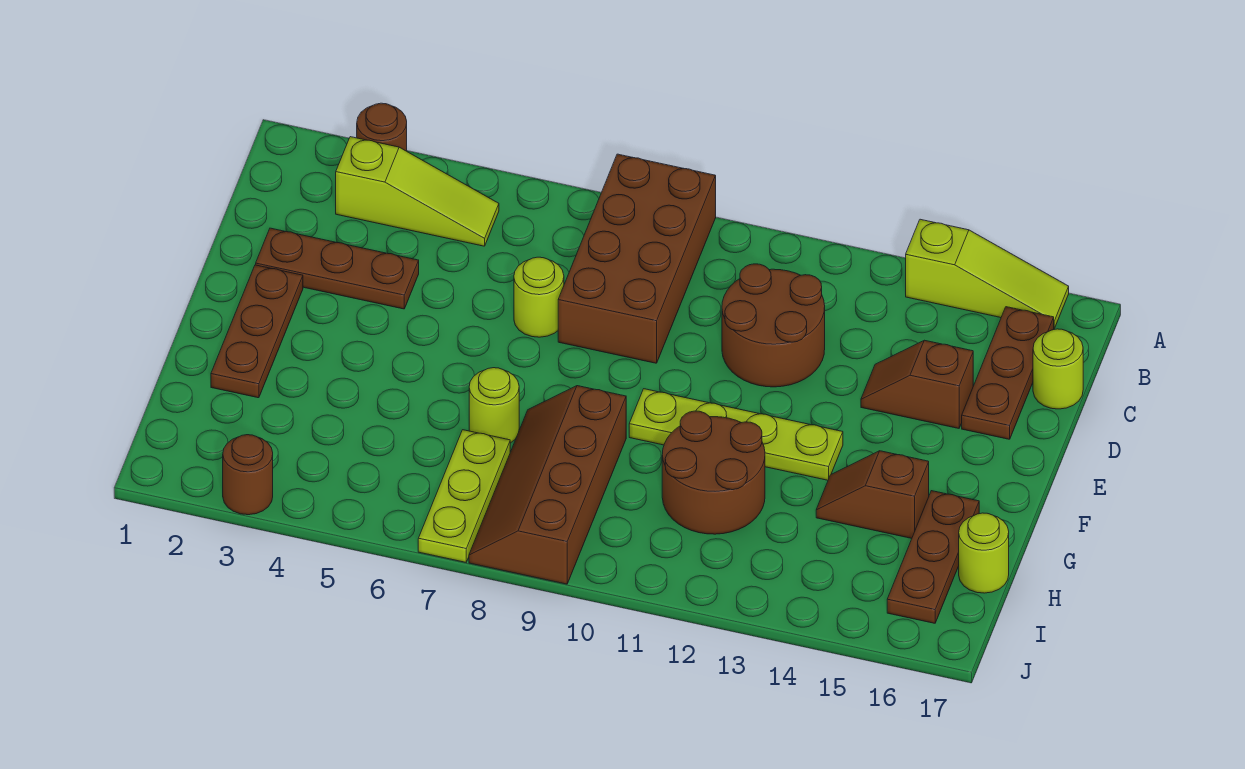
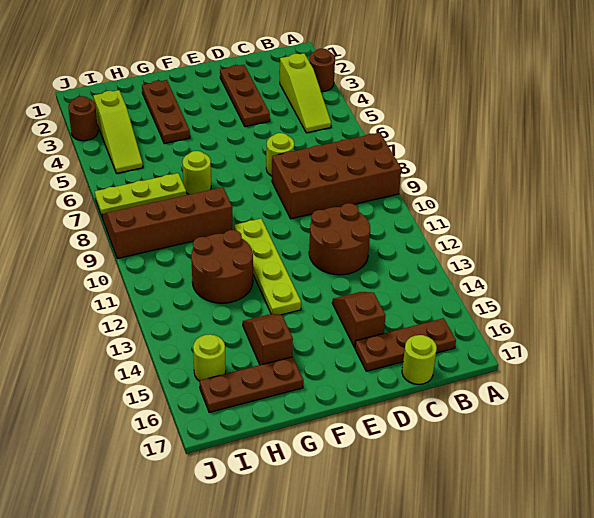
lime 1x3 slope [906,219,1069,329] -> lime 1x3 slope moved to [93,90,143,173]
brown 1x3 plate [211,265,303,398] -> brown 1x3 plate turned to [142,80,190,144]
lime 1x1 round brick [959,513,1009,593] -> lime 1x1 round brick moved to [193,334,226,381]

